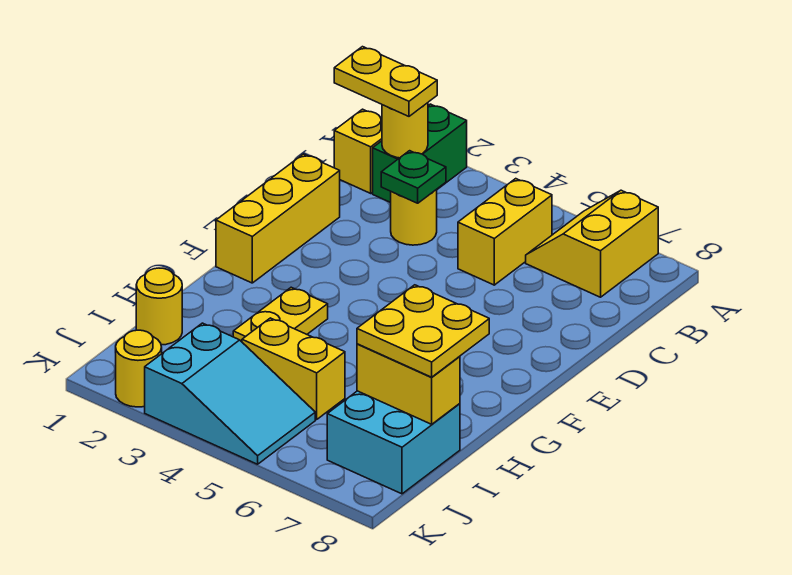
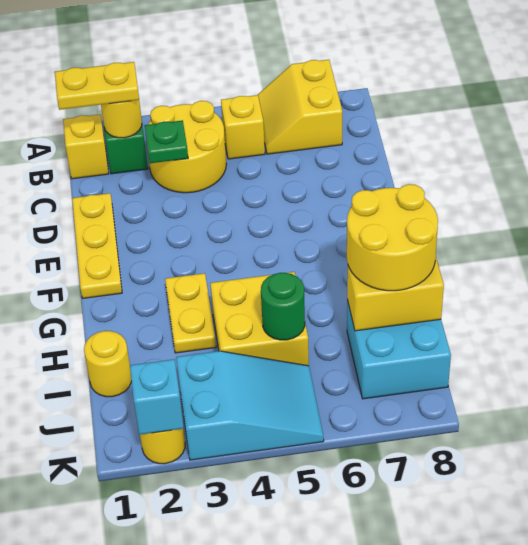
yellow 1x2 brick [458,179,552,285] -> yellow 1x1 brick [221,95,265,159]
yellow 1x1 round brick [391,189,437,245] -> yellow 2x2 round brick [147,101,227,193]
yellow 1x3 brick [216,154,340,283] -> yellow 1x3 plate [72,193,122,298]
yellow 2x2 plate [357,285,489,377] -> yellow 2x2 round brick [347,184,438,291]
yellow 1x2 brick [242,318,345,419] -> yellow 2x2 brick [210,272,309,366]
none -> green 1x1 round brick [261,273,305,340]
none -> cyan 1x1 brick [130,359,184,435]

